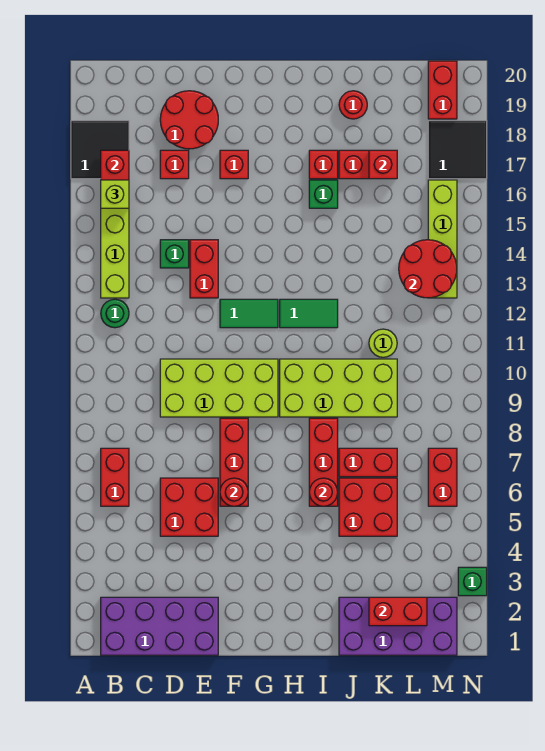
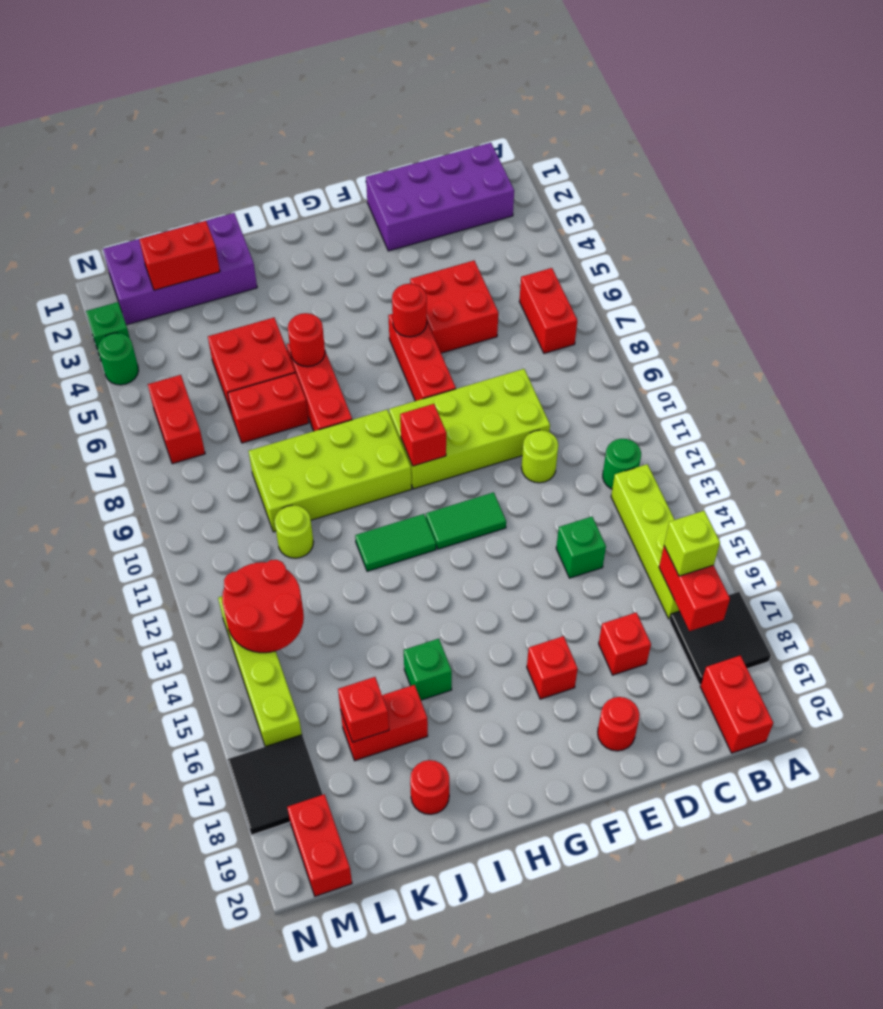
none -> lime 1x1 round brick [521,430,558,483]
red 2x2 round brick [160,91,218,149] -> red 1x1 round brick [598,697,640,751]
red 1x2 brick [190,240,218,298] -> red 1x2 brick moved to [700,655,773,753]
red 1x1 brick [309,150,338,179] -> red 1x1 brick moved to [400,404,446,466]
none -> green 1x1 round brick [98,333,139,385]

